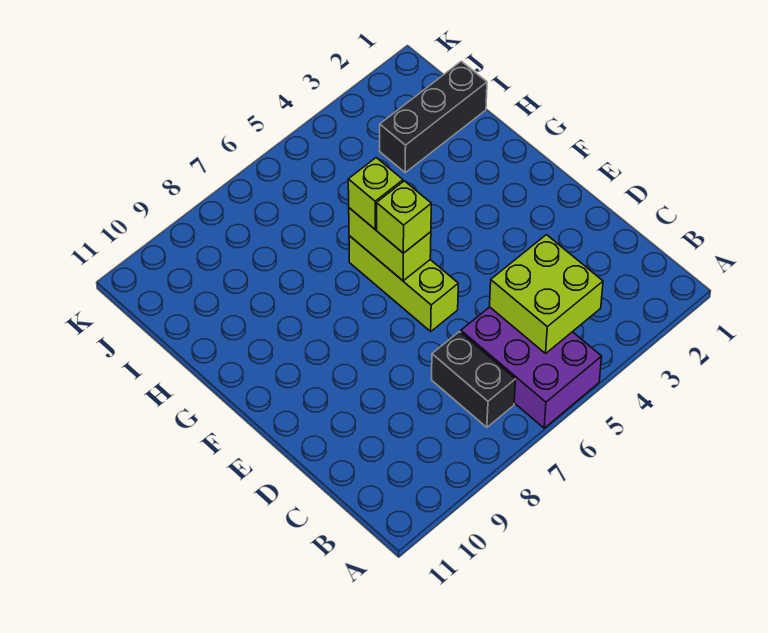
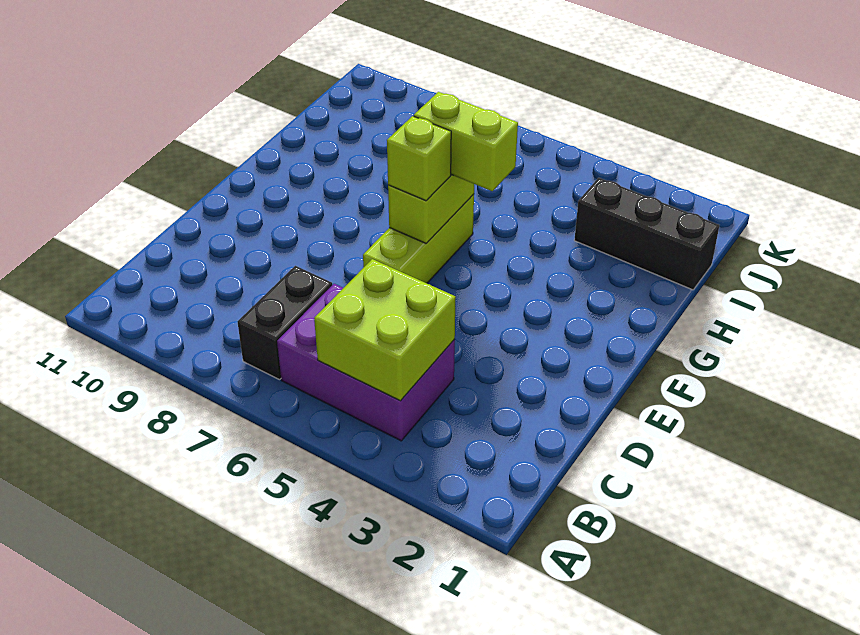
purple 2x3 brick [461,307,602,428] -> purple 2x3 brick turned to [277,284,455,441]
lime 1x1 brick [348,158,403,229] -> lime 1x2 brick [414,92,518,191]

